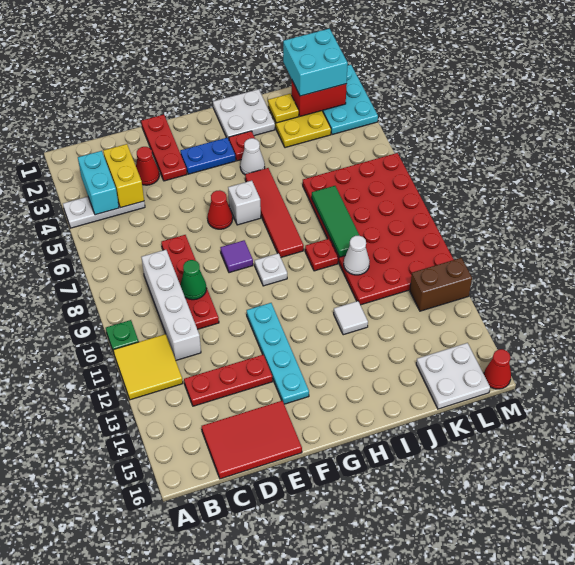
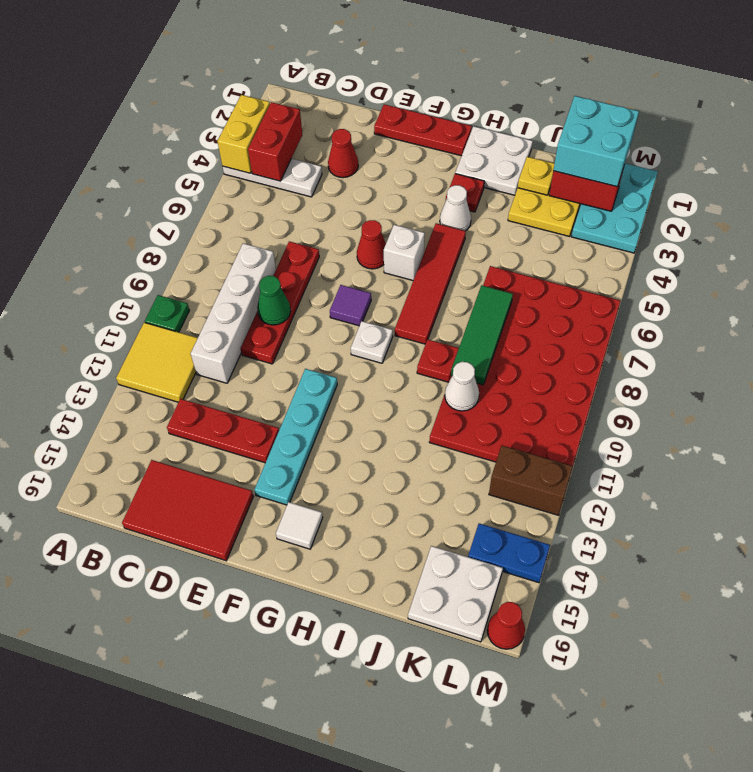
cyan 1x2 brick [78,151,119,215] -> red 1x2 brick [248,102,302,181]
yellow 1x2 brick [103,144,144,208] -> yellow 1x2 brick moved to [217,95,270,173]
red 1x3 plate [141,115,187,181] -> red 1x3 plate turned to [374,104,472,156]
blue 1x2 plate [180,138,236,174] -> blue 1x2 plate moved to [468,523,550,583]
white 1x1 tile [334,301,368,335] -> white 1x1 tile moved to [276,502,323,549]

